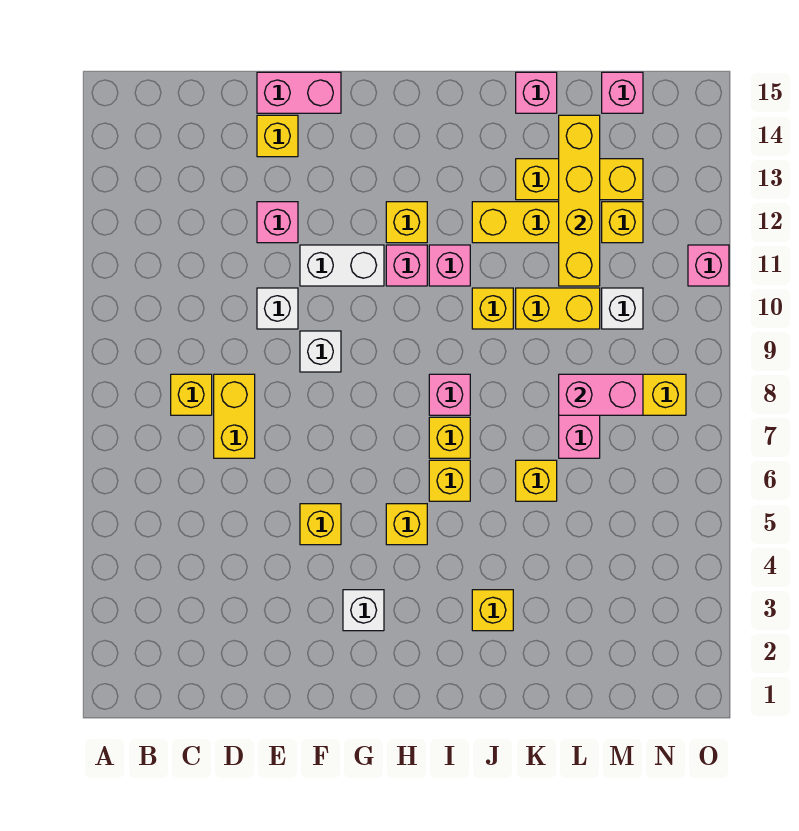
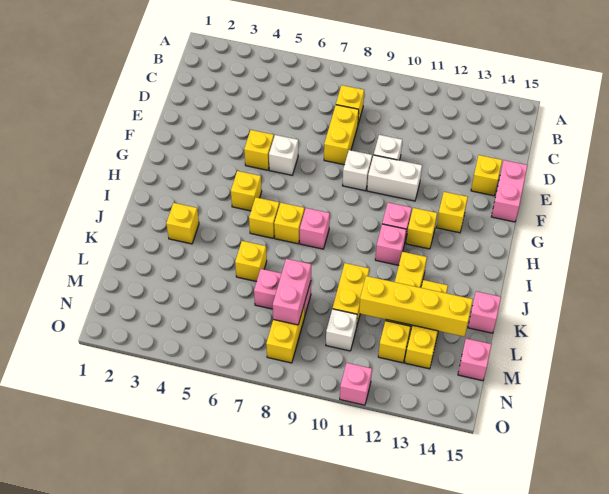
yellow 1x2 brick [214,374,255,458] -> yellow 1x2 brick turned to [324,105,359,165]
pink 1x1 brick [257,202,298,243] -> none
white 1x2 brick [300,245,384,286] -> white 1x2 brick turned to [367,155,422,201]
white 1x1 brick [343,590,384,631] -> white 1x1 brick moved to [269,135,298,175]
yellow 1x1 brick [472,288,513,329] -> yellow 1x1 brick moved to [436,192,468,233]

